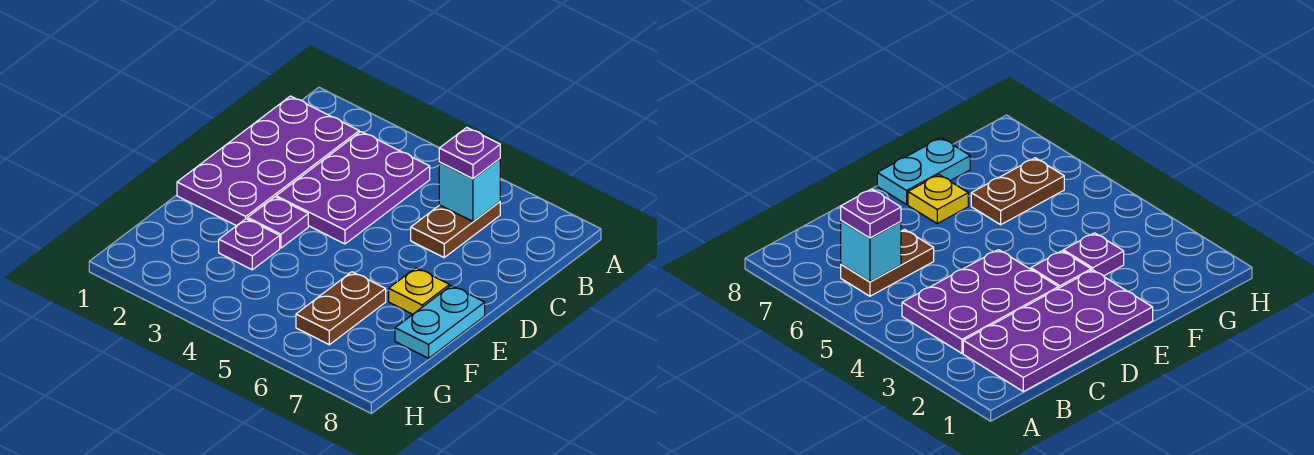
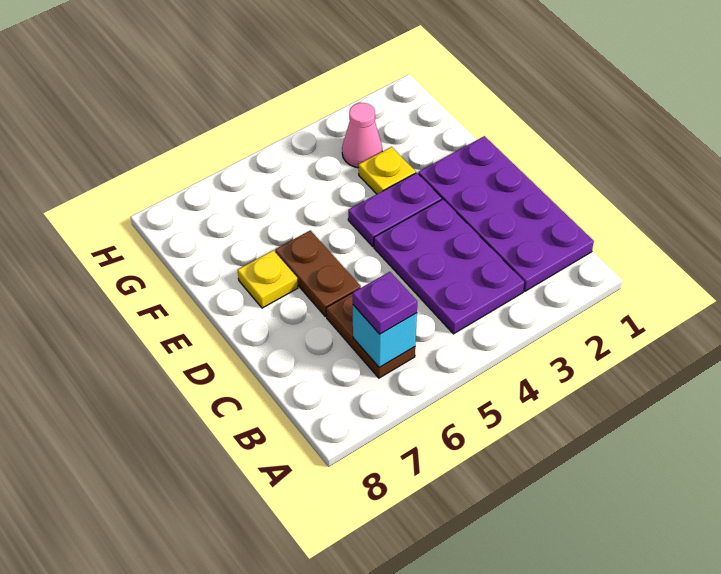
purple 1x1 plate [248,197,308,248] -> purple 1x2 plate [348,173,442,246]
cyan 1x2 plate [395,285,485,358] -> none
purple 1x1 plate [219,219,280,270] -> yellow 1x1 plate [359,147,416,194]
brown 1x2 plate [296,272,386,345] -> brown 1x2 plate moved to [275,230,361,316]
none -> pink 1x1 cone [342,103,382,168]

